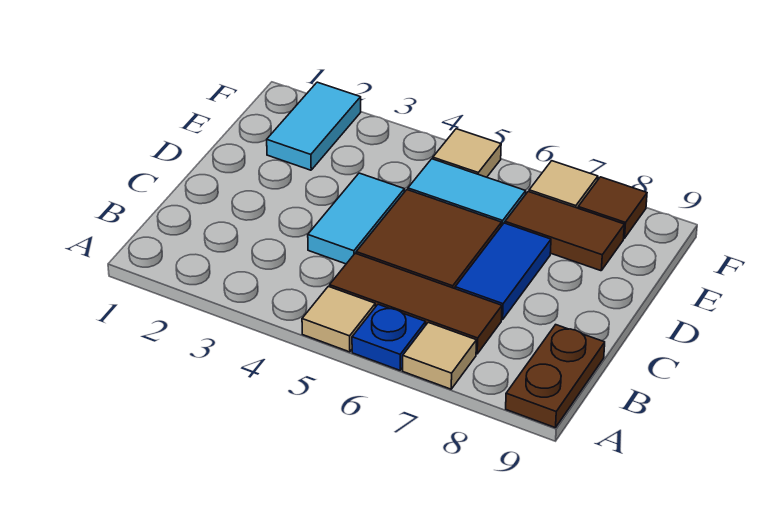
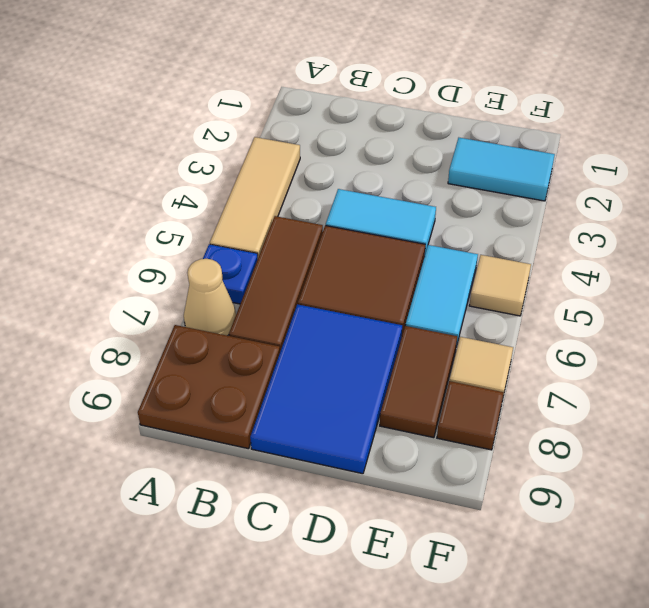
tan 1x1 tile [302,286,375,352] -> tan 1x3 tile [210,137,300,257]
tan 1x1 tile [403,322,476,389] -> tan 1x1 cone [184,259,236,336]
brown 1x2 plate [506,325,605,428] -> brown 2x2 plate [138,325,280,449]
blue 1x2 tile [455,223,551,320] -> blue 2x3 tile [250,304,402,474]

